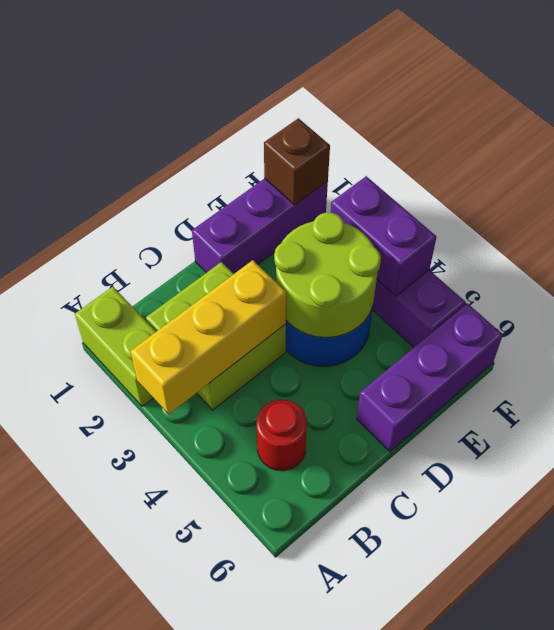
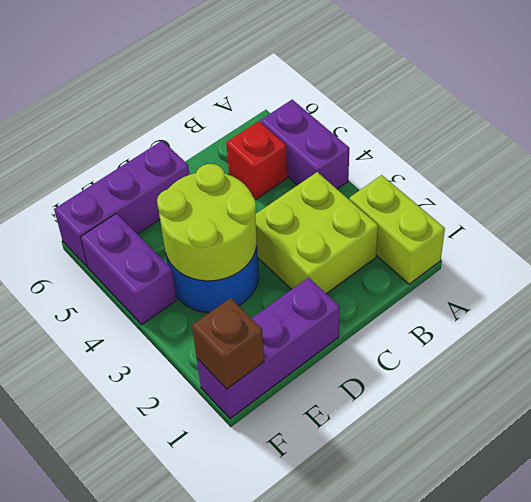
yellow 1x3 brick [131,260,286,414] -> none
red 1x1 round brick [256,399,307,471] -> red 1x1 brick [226,121,287,200]
purple 1x2 brick [331,176,436,296] -> purple 1x2 brick moved to [260,100,349,189]

